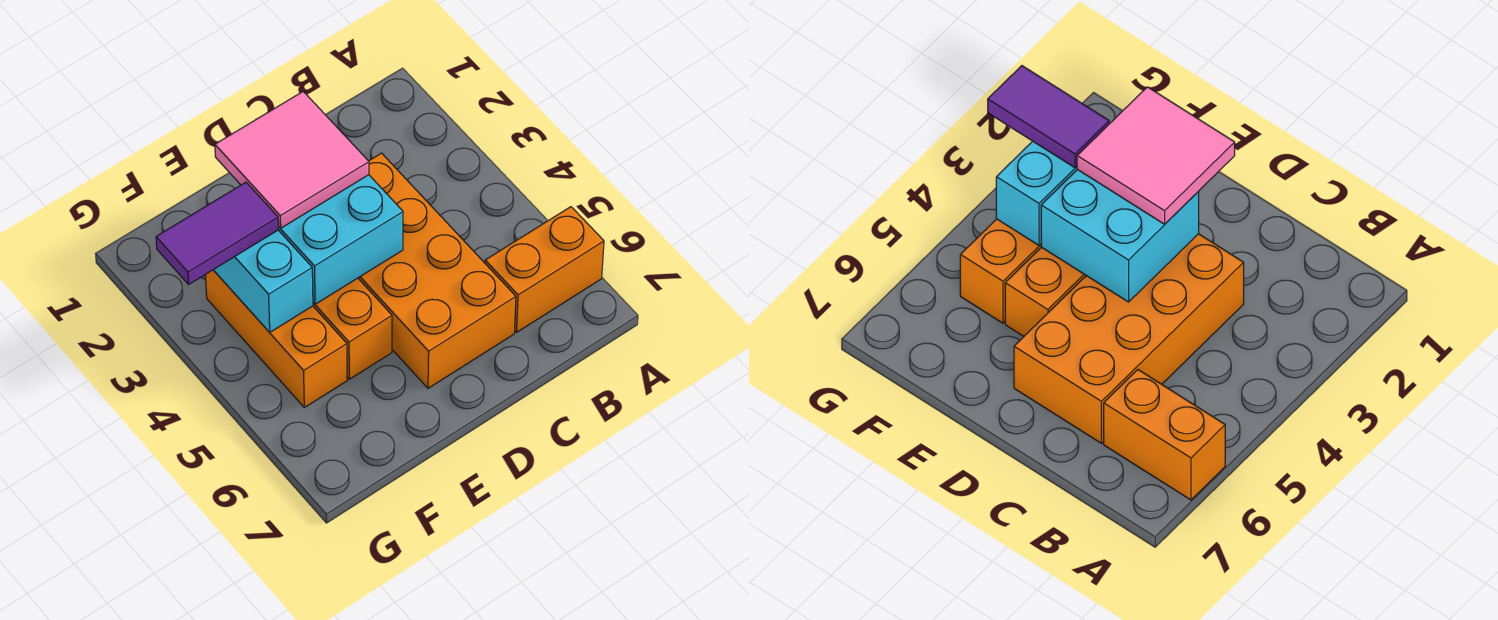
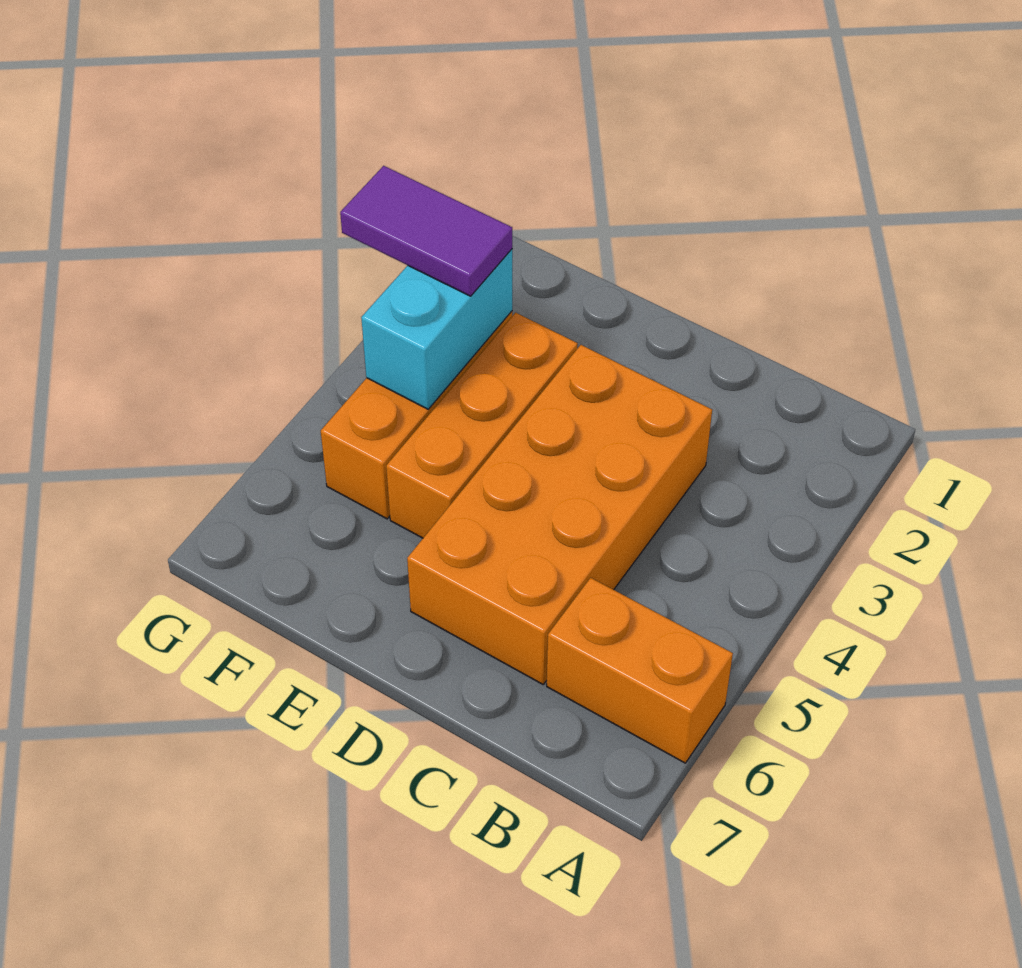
pink 2x2 tile [215,92,369,228] -> none
cyan 2x2 brick [278,175,403,304] -> none

